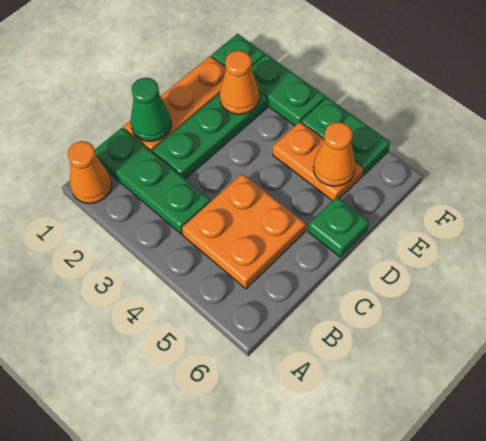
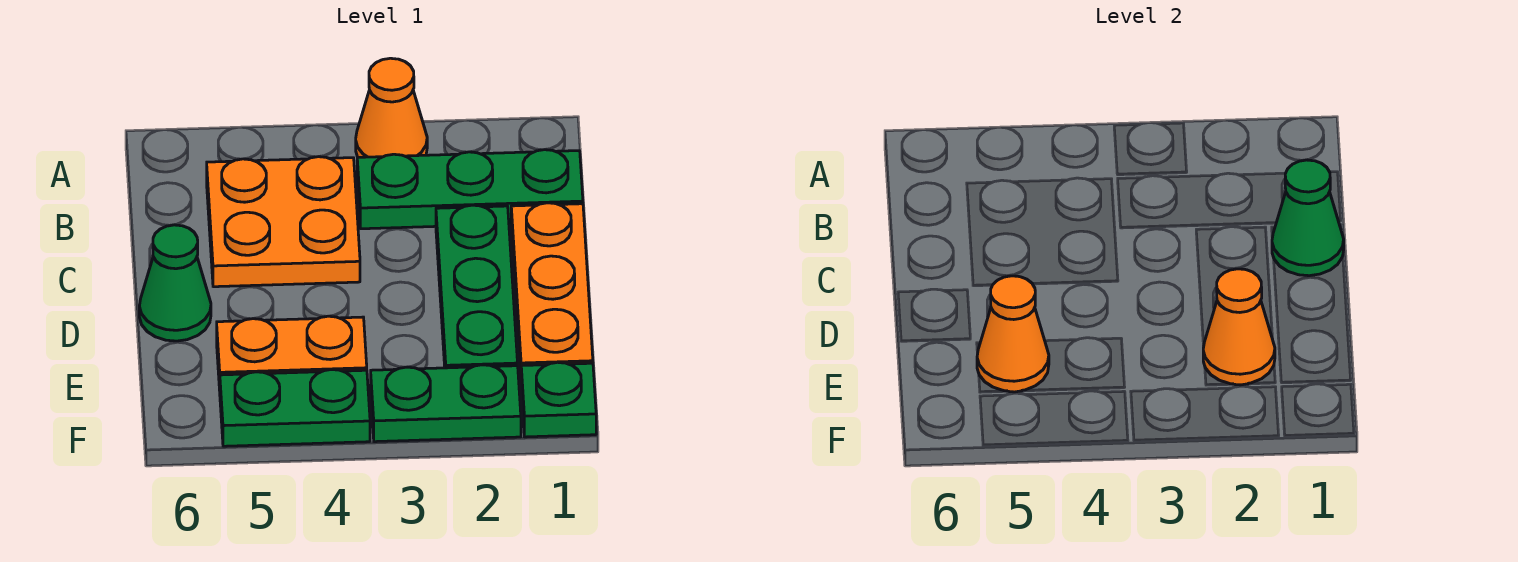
orange 1x1 cone [68,141,112,203] -> orange 1x1 cone moved to [356,58,427,157]
green 1x1 plate [308,197,369,257] -> green 1x1 cone [139,225,211,341]

